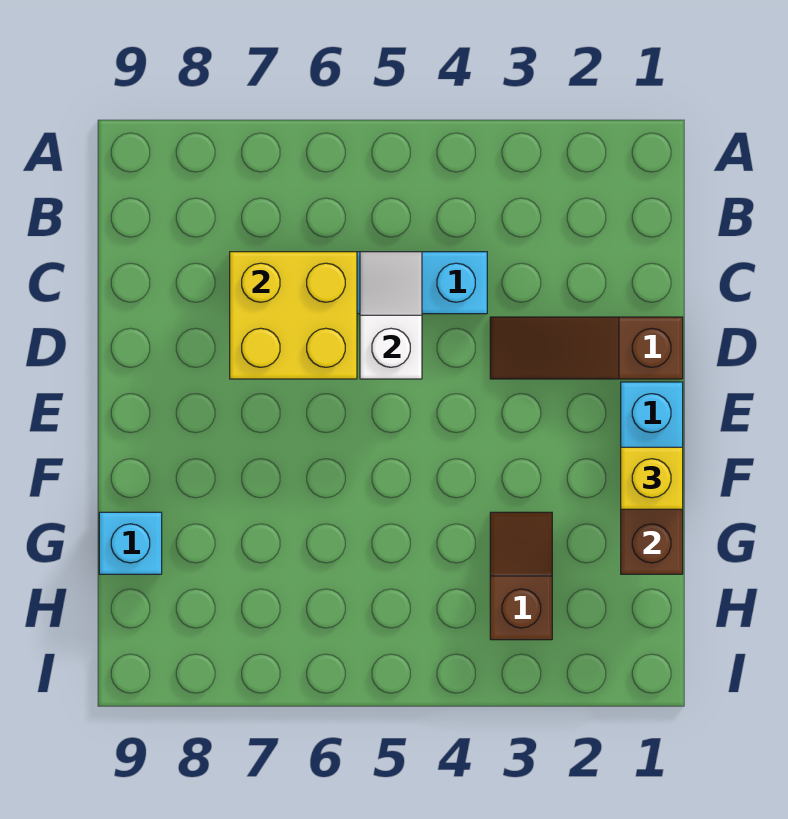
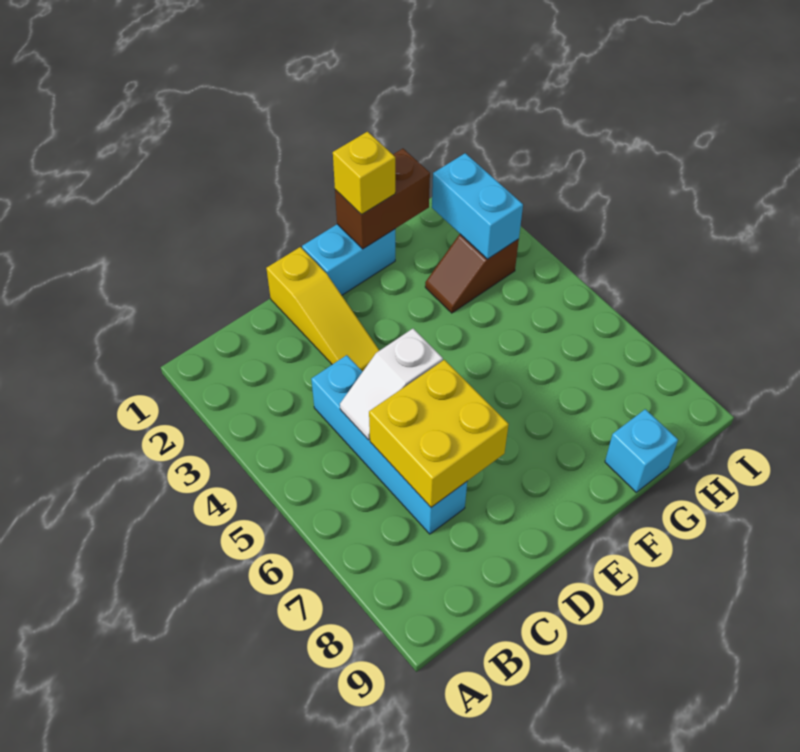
brown 1x3 slope [490,317,683,379] -> yellow 1x3 slope [266,247,380,371]
none -> cyan 1x2 brick [432,153,523,259]

